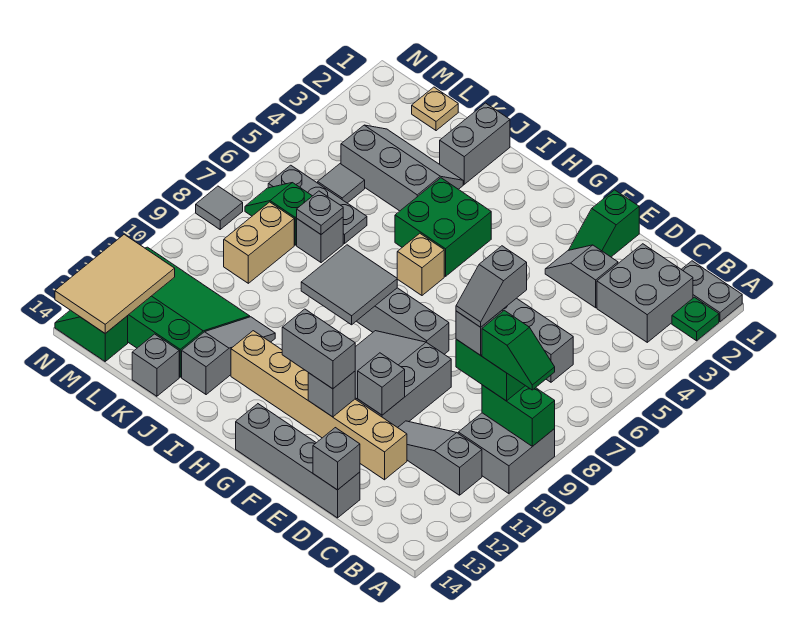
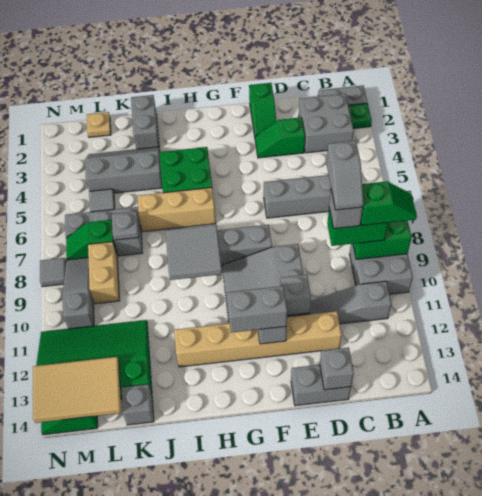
grey 1x2 slope [545,245,618,308] -> green 1x2 slope [255,117,305,158]
grey 1x4 brick [236,404,360,518] -> grey 1x2 brick [291,365,351,406]
tan 1x1 brick [397,233,444,295] -> tan 1x3 brick [137,188,216,232]
grey 1x3 slope [182,317,275,395] -> grey 1x3 slope moved to [63,258,94,329]
tan 2x3 tile [55,234,175,333] -> tan 2x3 tile turned to [33,357,121,423]

